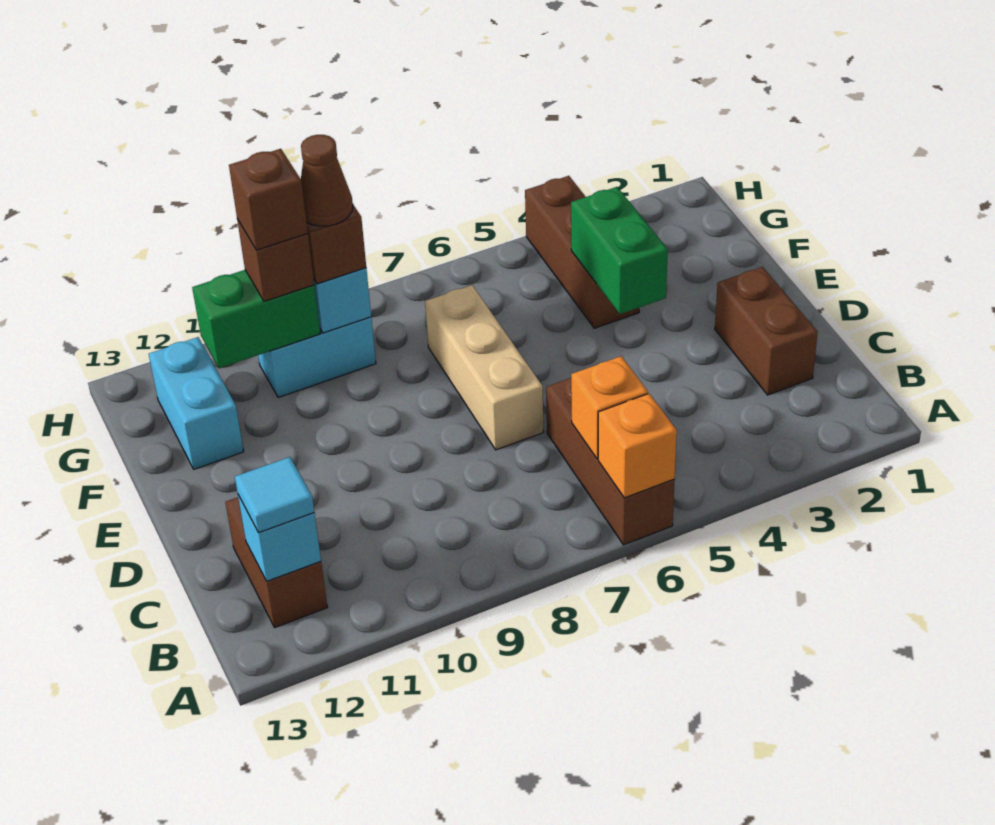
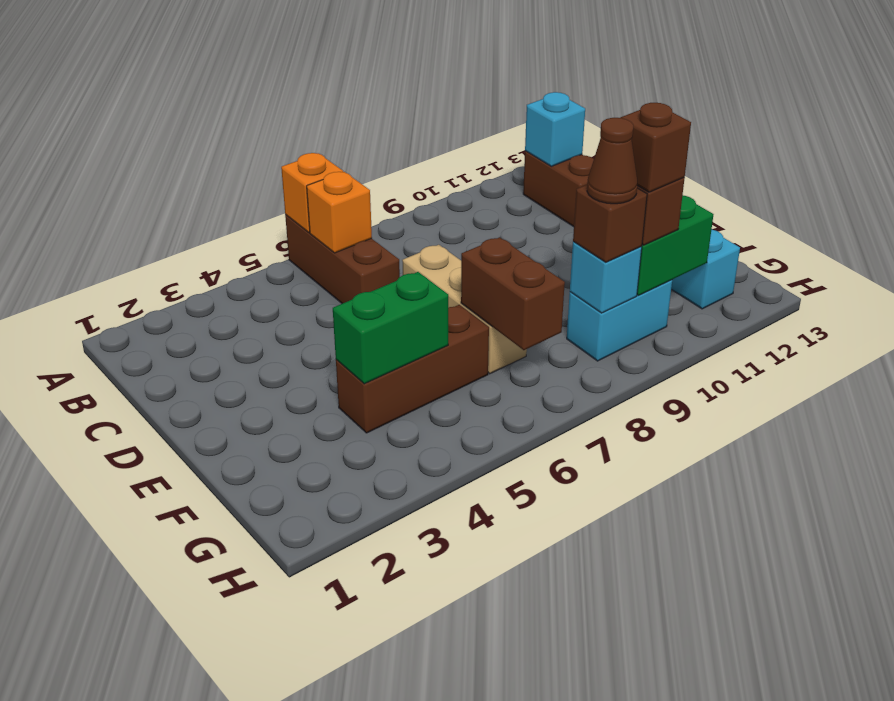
cyan 1x1 tile [235,457,314,533] -> none
brown 1x2 brick [715,267,818,395] -> brown 1x2 brick moved to [461,237,565,350]
green 1x2 brick [571,187,668,314] -> green 1x2 brick turned to [333,272,448,384]
brown 1x3 brick [525,176,639,328] -> brown 1x3 brick turned to [336,305,489,433]

